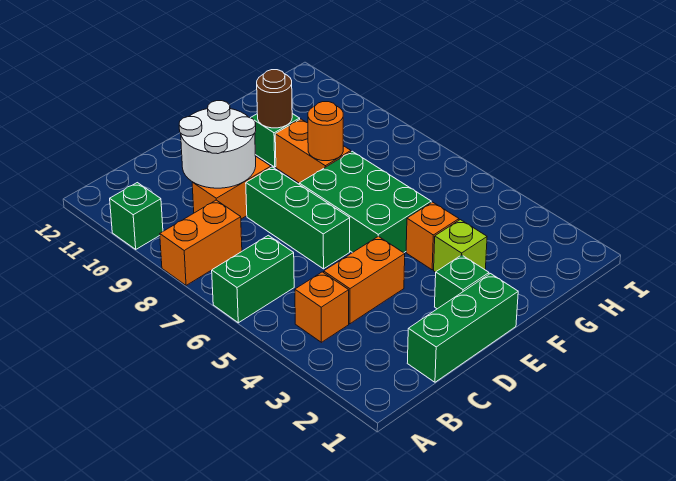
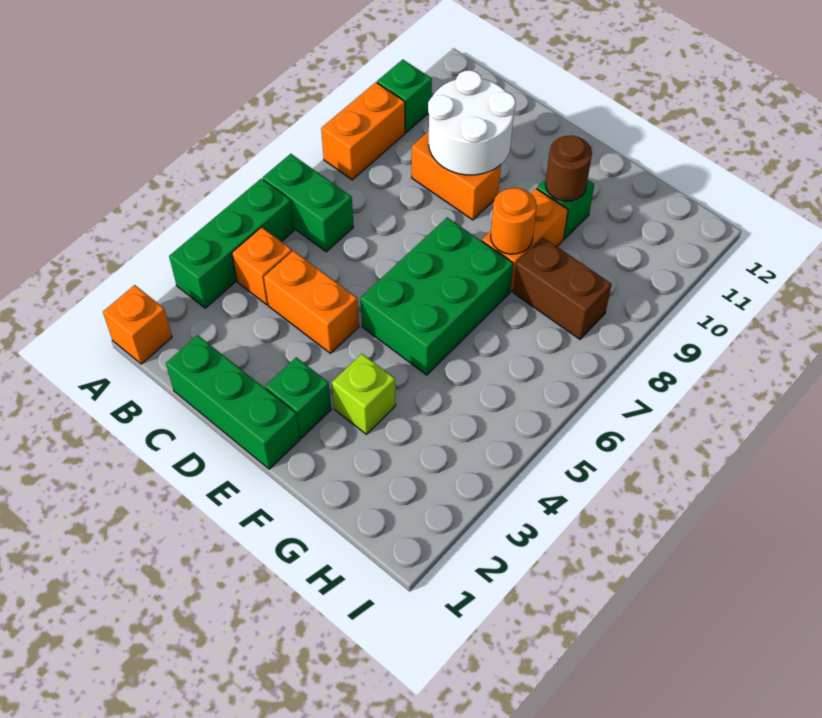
orange 1x2 brick [160,200,242,285] -> orange 1x2 brick turned to [321,82,405,180]
green 1x3 brick [246,167,350,269] -> green 1x3 brick moved to [169,179,294,308]
orange 1x1 brick [406,202,459,270] -> orange 1x1 brick moved to [103,285,172,364]
none -> brown 1x2 brick [513,237,612,339]

